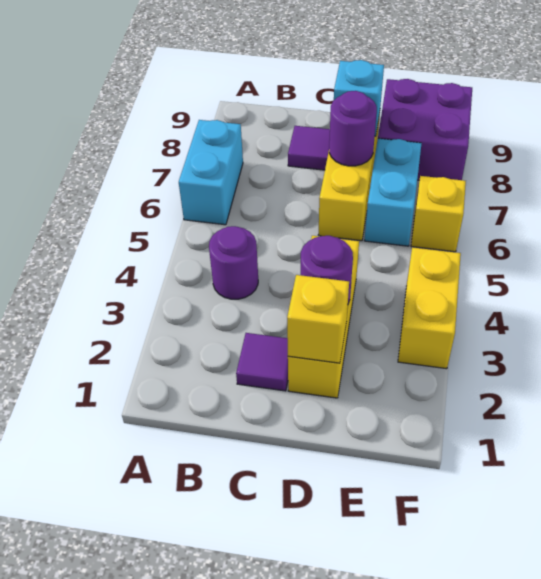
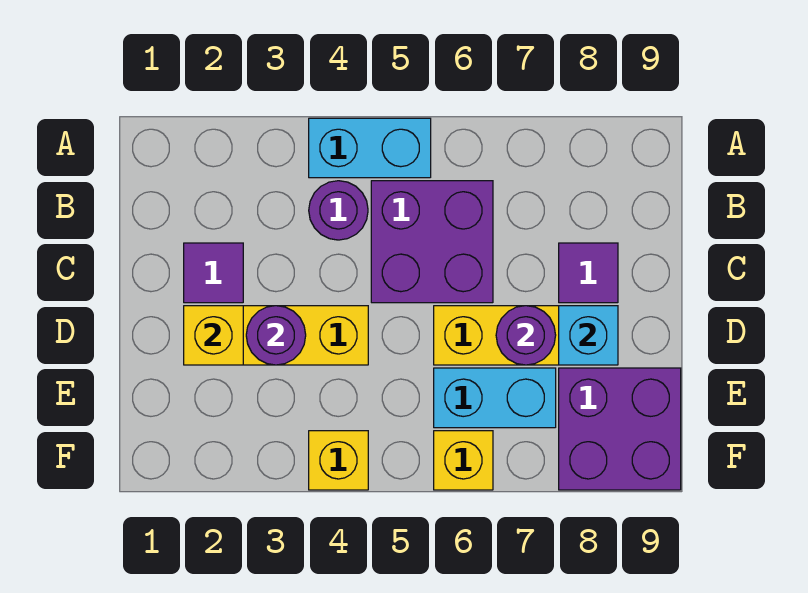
cyan 1x2 brick [179,120,243,225] -> cyan 1x2 brick moved to [309,118,431,178]
none -> purple 2x2 brick [371,181,493,303]
yellow 1x2 brick [398,247,461,369] -> yellow 1x1 brick [309,431,368,490]

